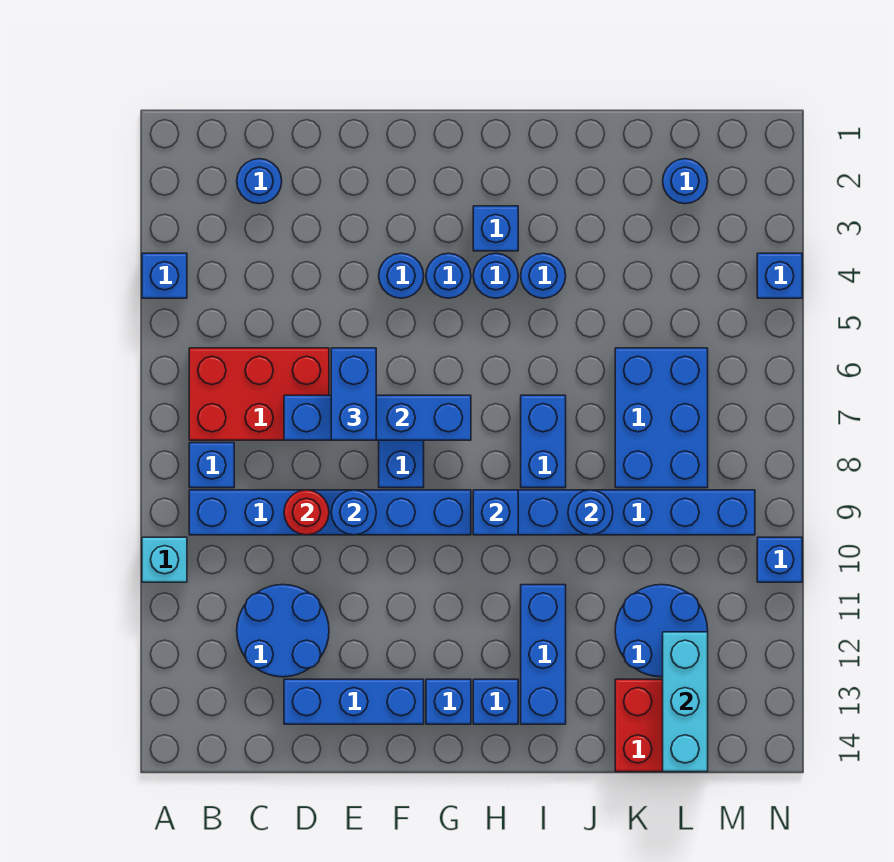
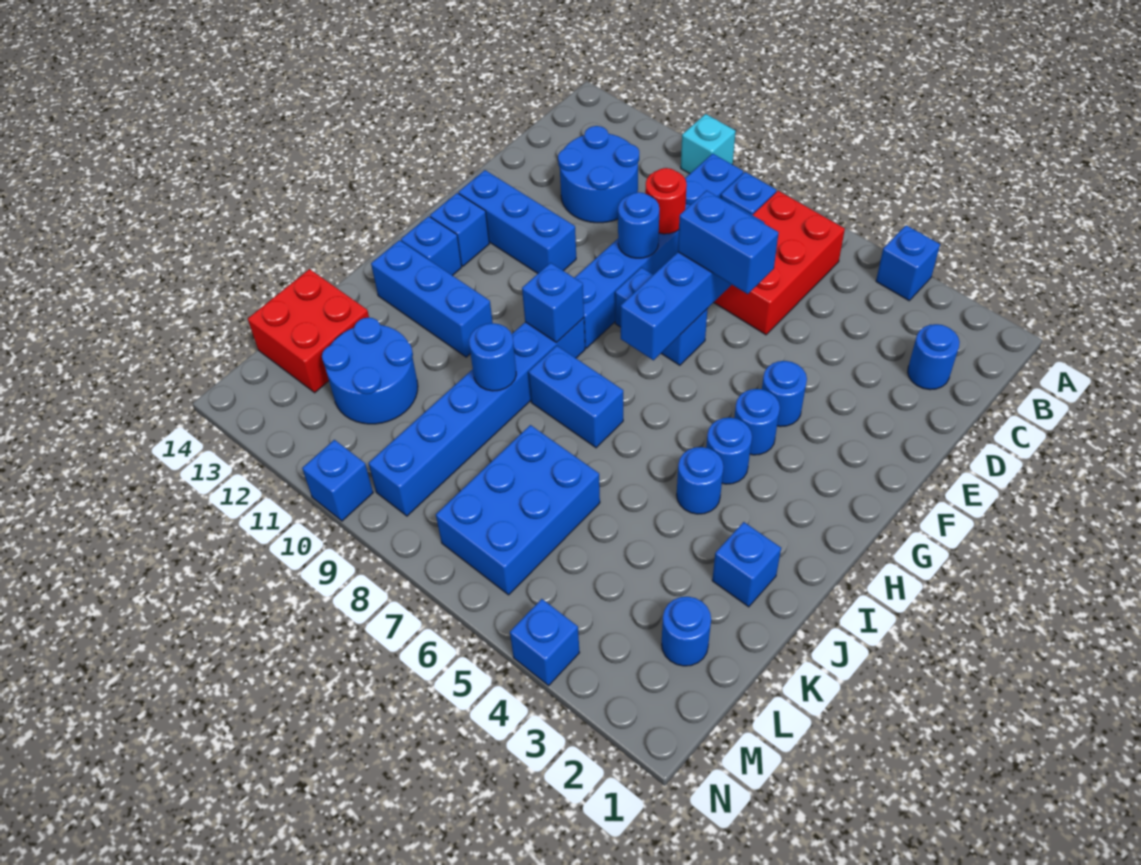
blue 1x3 brick [284,679,424,724] -> blue 1x3 brick turned to [459,170,576,273]
blue 1x1 brick [473,206,518,251] -> blue 1x1 brick moved to [712,522,781,607]
blue 2x3 brick [615,348,708,488] -> blue 2x3 brick turned to [436,425,600,595]
cyan 1x3 brick [663,632,708,772] -> none

